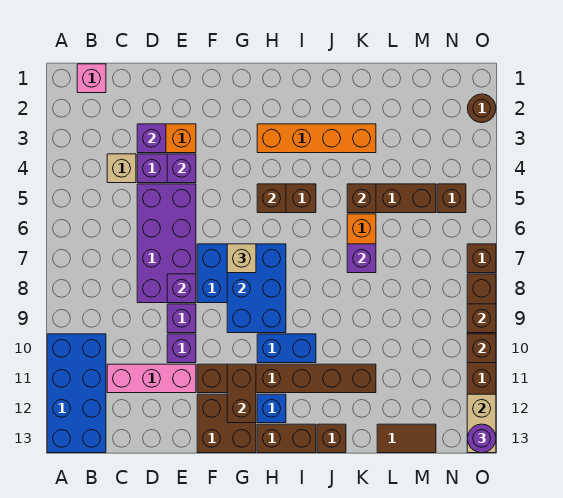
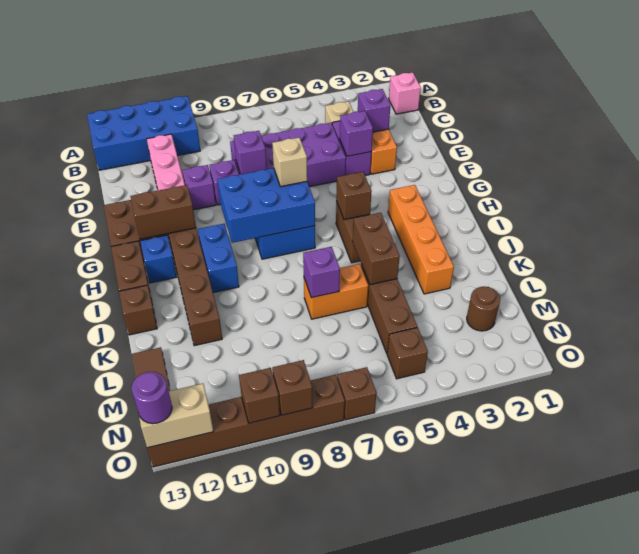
brown 1x1 brick [347,184,376,213] -> brown 1x2 brick [353,213,400,285]
brown 1x1 round brick [467,94,496,123] -> brown 1x1 round brick moved to [467,287,500,331]

